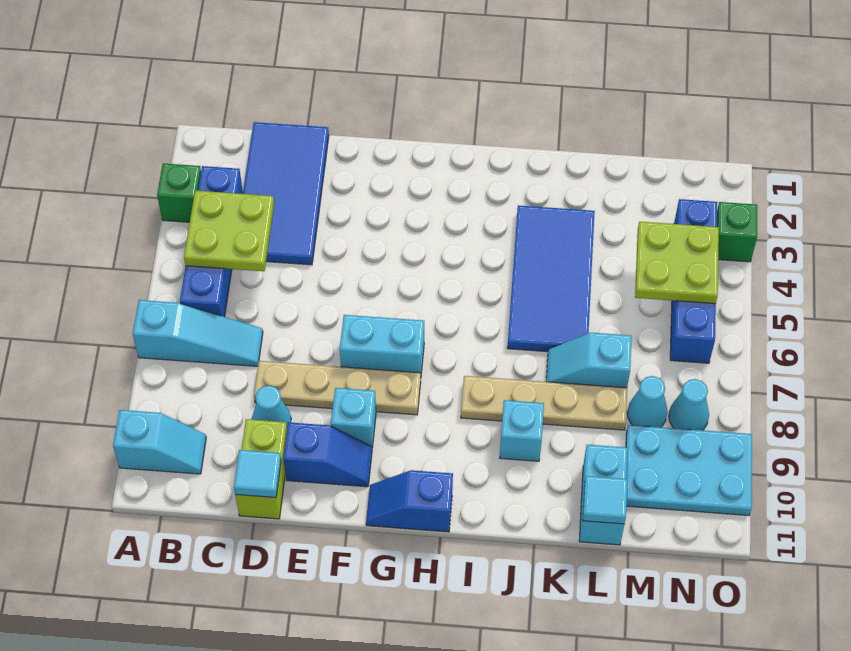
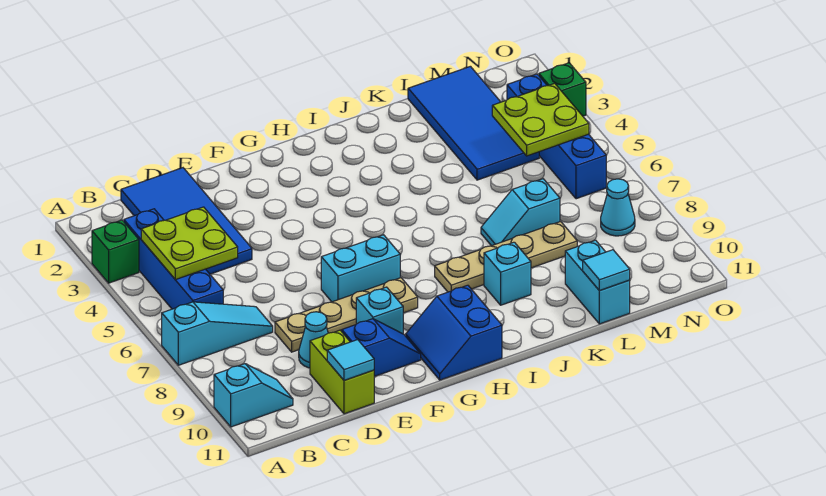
blue 1x2 slope [366,470,453,532] -> blue 2x2 slope [406,285,502,380]
blue 2x4 tile [507,205,595,352] -> blue 2x4 tile moved to [408,66,539,180]
cyan 1x1 cone [627,376,668,427] -> none
cyan 2x3 plate [626,425,752,515] -> none

